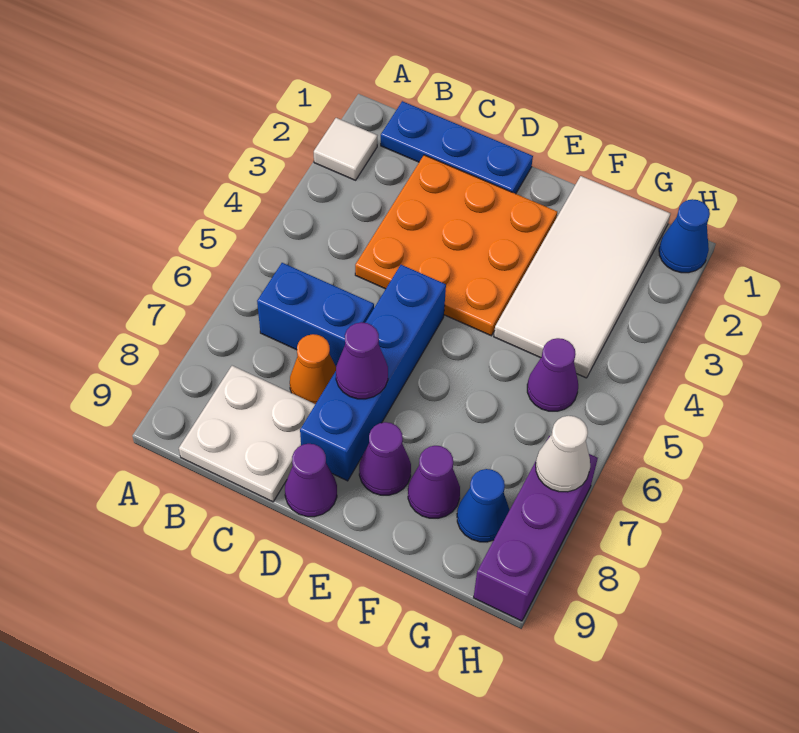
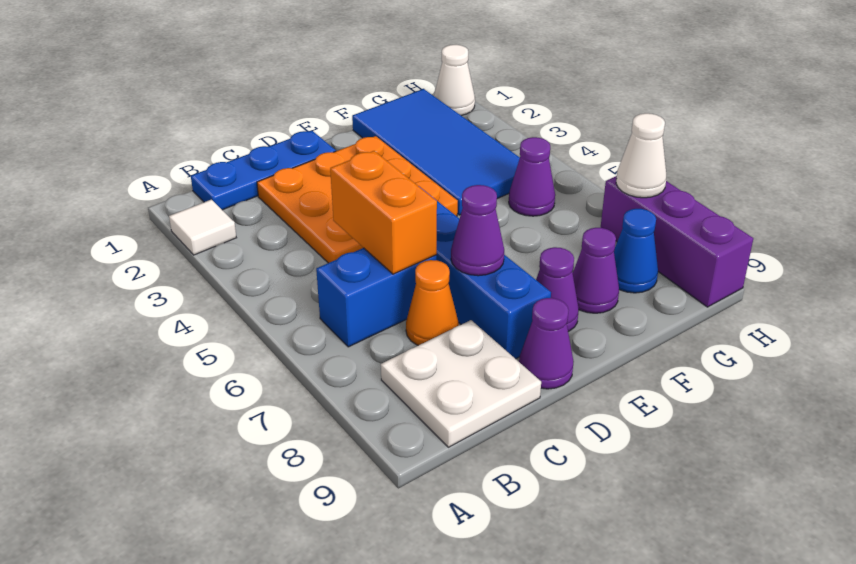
none -> orange 1x2 brick [330,151,437,274]
white 2x4 tile [494,176,670,378] -> blue 2x4 tile [352,89,520,215]
blue 1x1 cone [659,199,710,273] -> white 1x1 cone [434,45,475,116]

